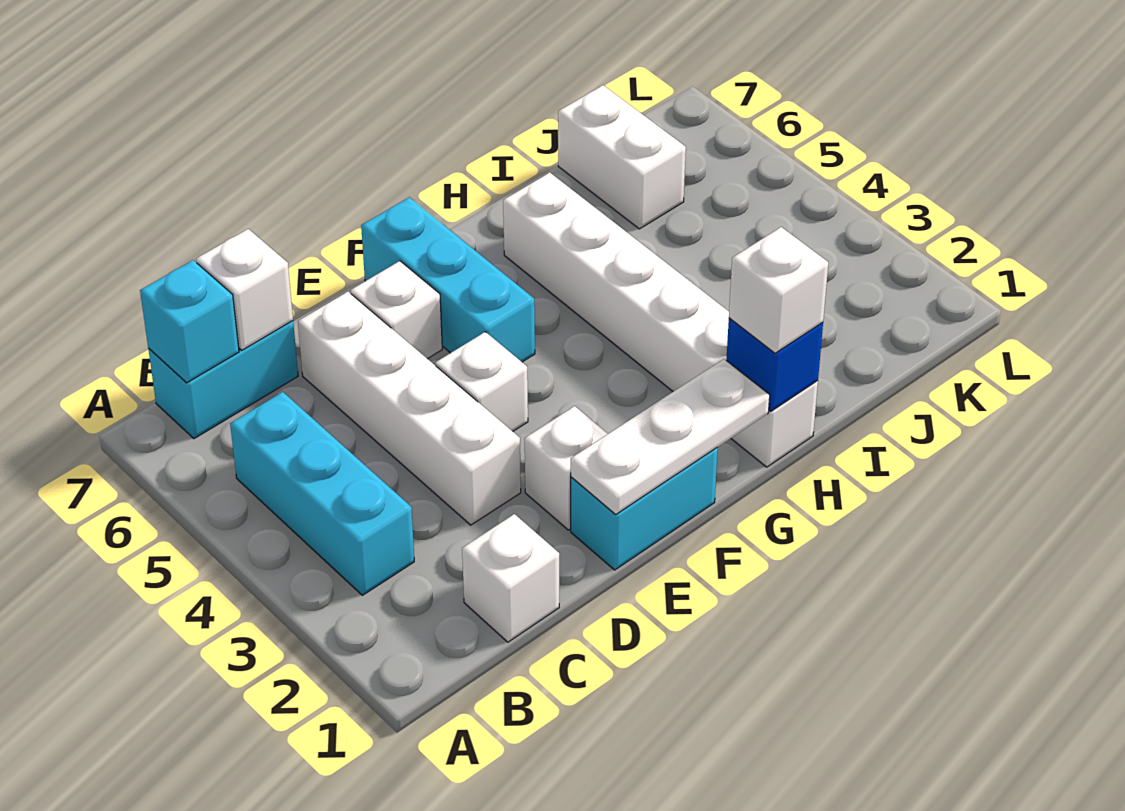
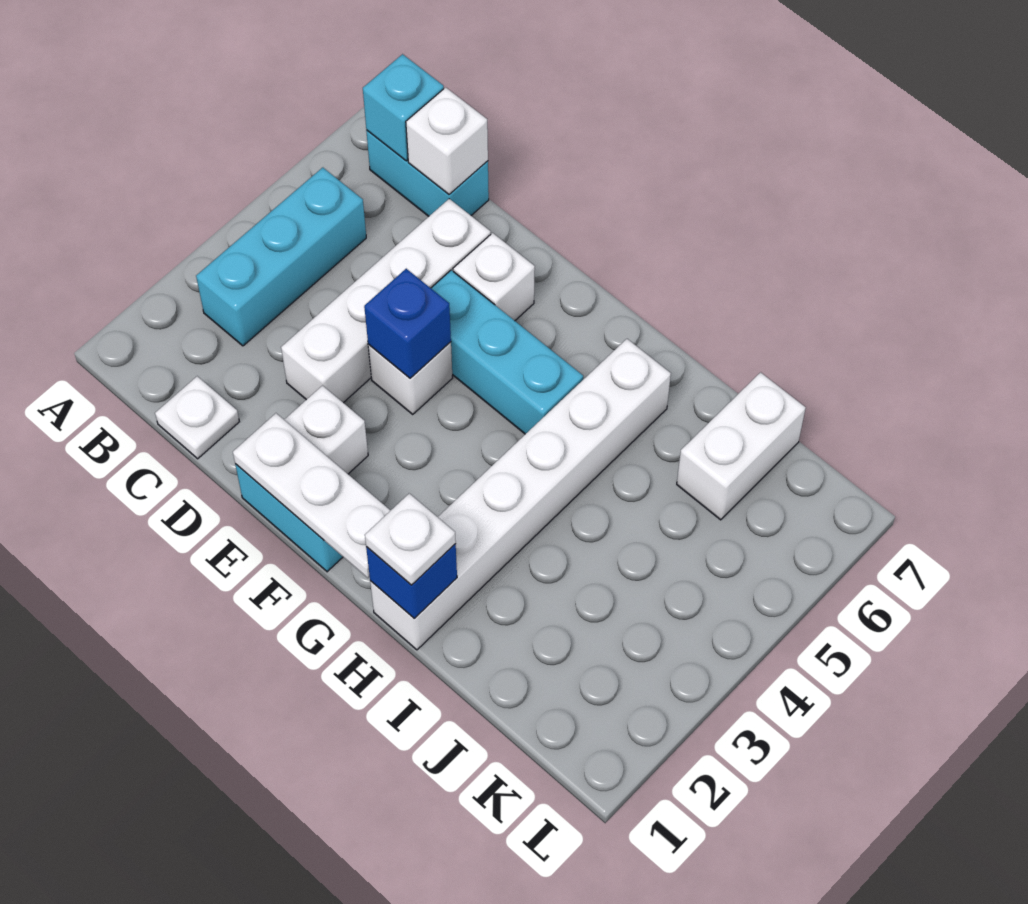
white 1x1 brick [462,514,559,642] -> white 1x1 plate [155,376,239,459]
none -> blue 1x1 brick [364,269,451,378]
cyan 1x3 brick [361,197,535,362] -> cyan 1x3 brick turned to [431,270,583,434]
white 1x1 brick [729,227,828,353] -> white 1x1 plate [365,493,456,585]

